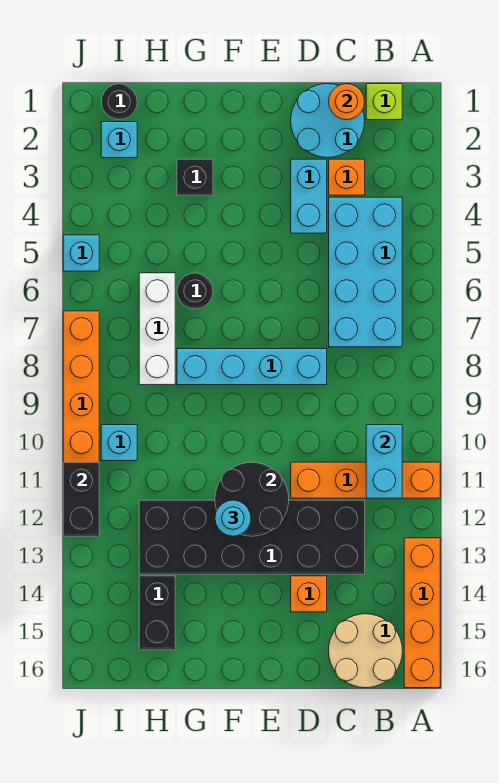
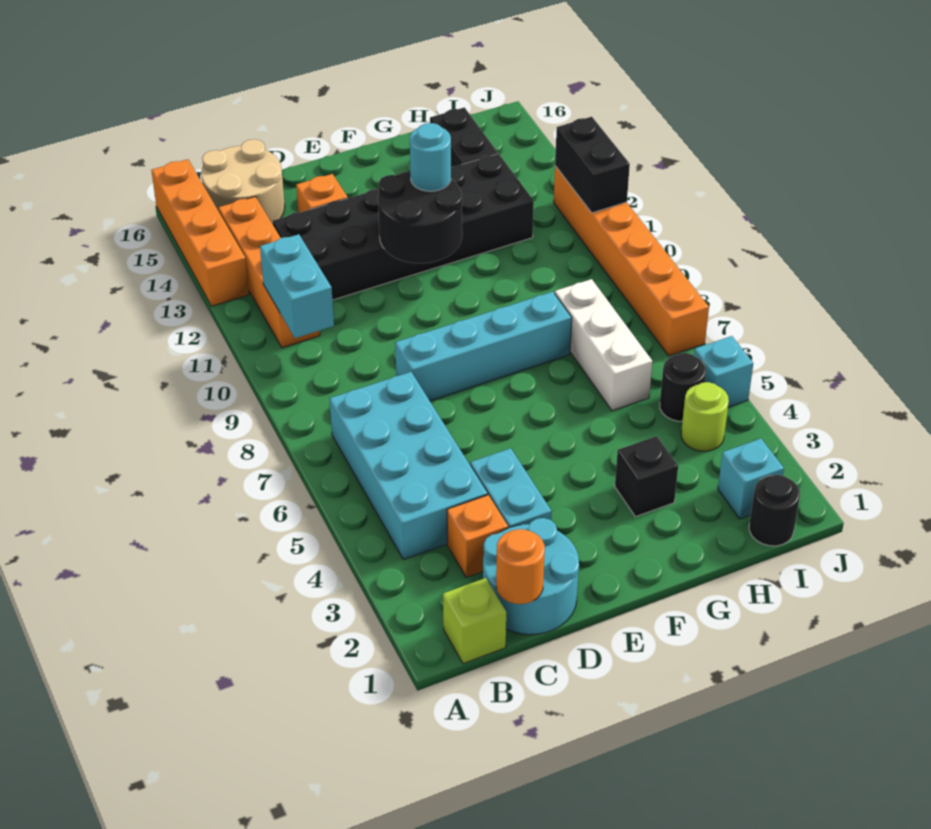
orange 1x4 brick [291,462,440,498] -> orange 1x4 brick turned to [219,196,320,348]
black 1x1 round brick [177,273,213,309] -> black 1x1 round brick moved to [660,353,706,421]
none -> lime 1x1 round brick [681,382,729,451]
cyan 1x1 brick [101,425,137,461] -> none

